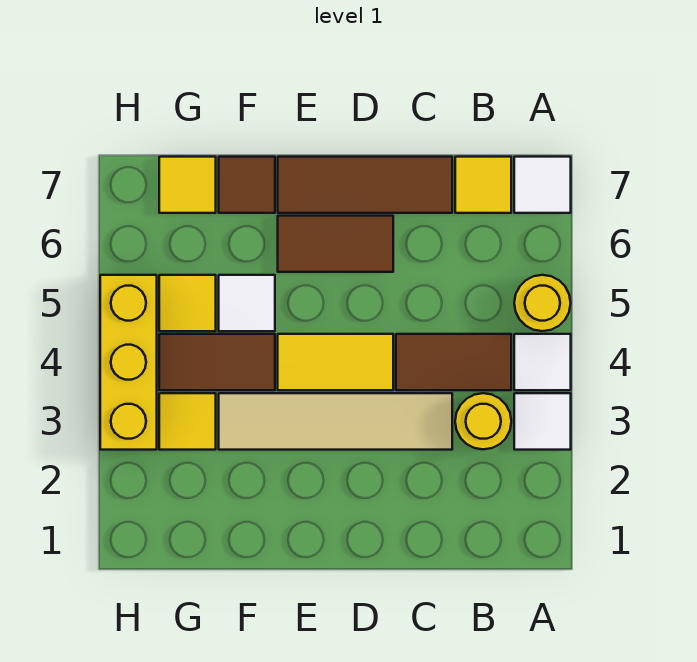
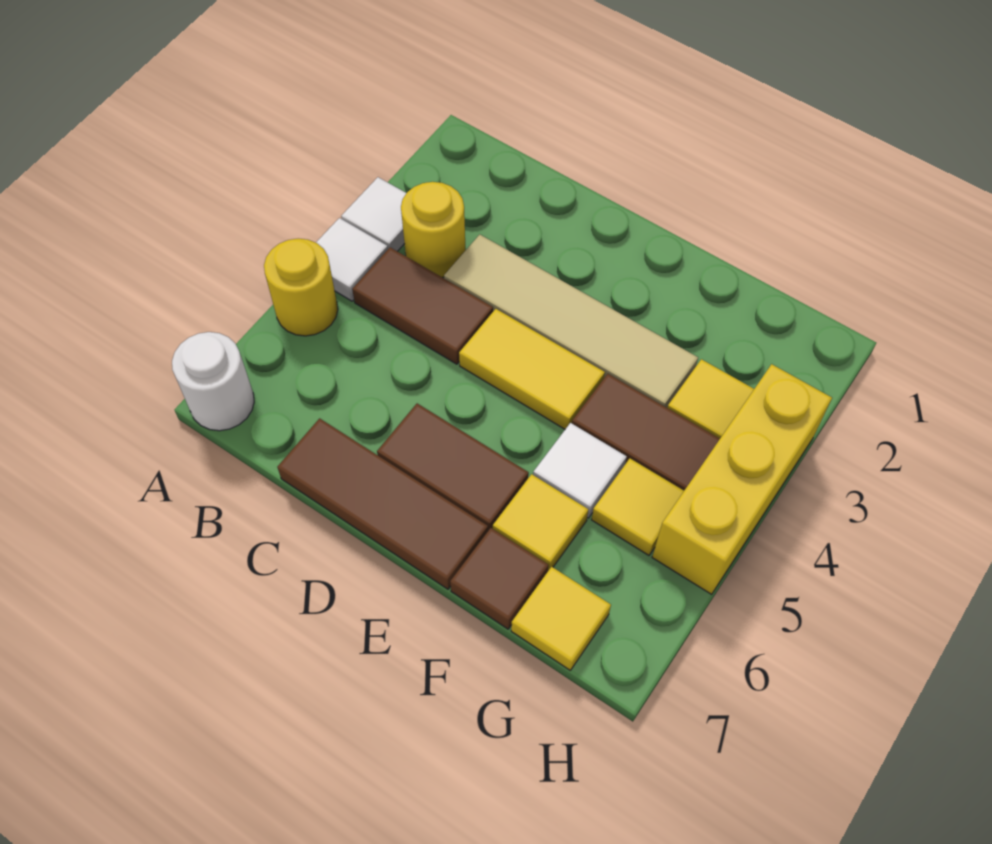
white 1x1 tile [514,157,571,213] -> white 1x1 round brick [172,332,254,431]
yellow 1x1 tile [455,157,511,213] -> yellow 1x1 tile moved to [493,474,588,571]

